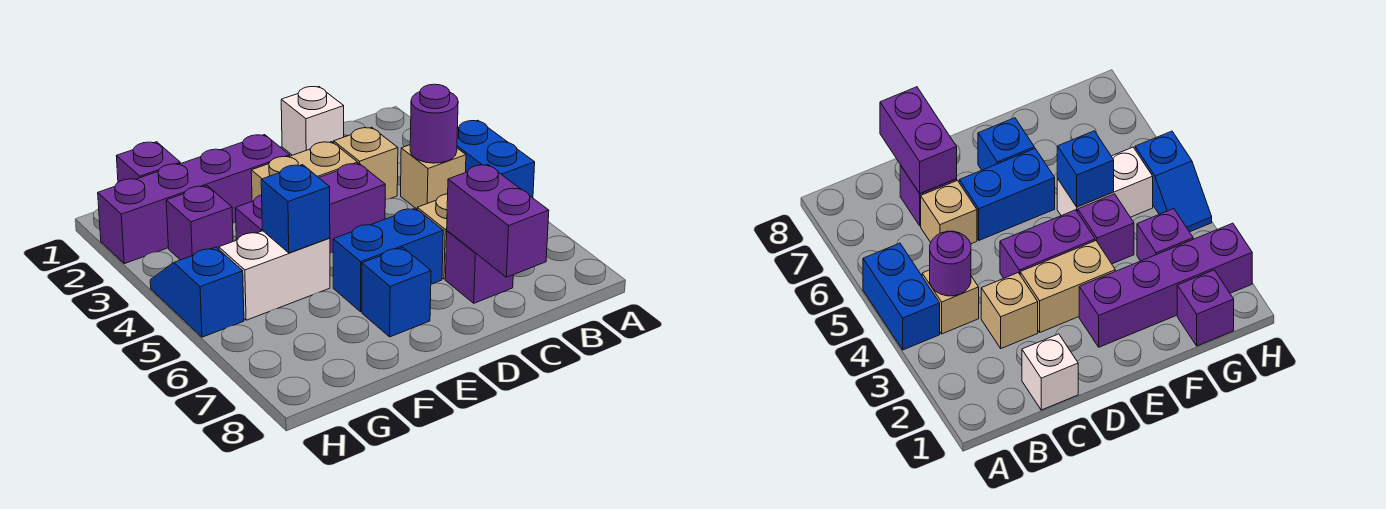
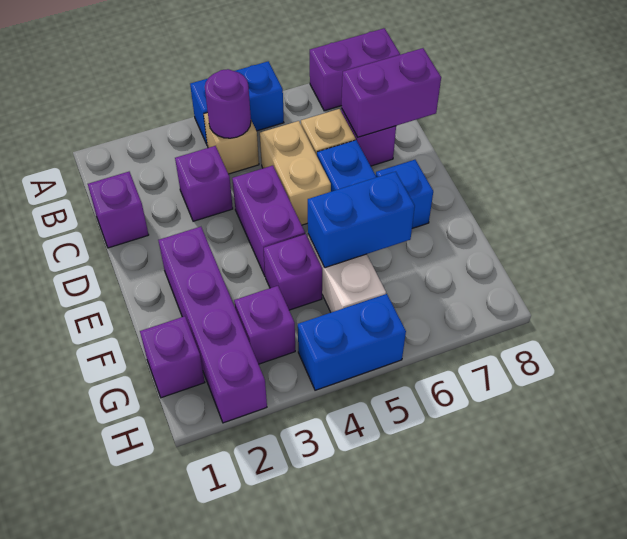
none -> purple 1x2 brick [310,28,401,111]
white 1x1 brick [281,87,344,155] -> purple 1x1 brick [88,172,149,248]
tan 1x1 brick [334,127,398,200] -> purple 1x1 brick [175,146,233,221]
tan 1x2 brick [251,142,358,201] -> tan 1x2 brick moved to [260,121,331,225]
blue 1x1 brick [261,165,330,253] -> blue 1x2 brick [308,172,415,268]
blue 1x2 slope [150,247,244,337] -> blue 1x2 brick [298,294,406,390]

